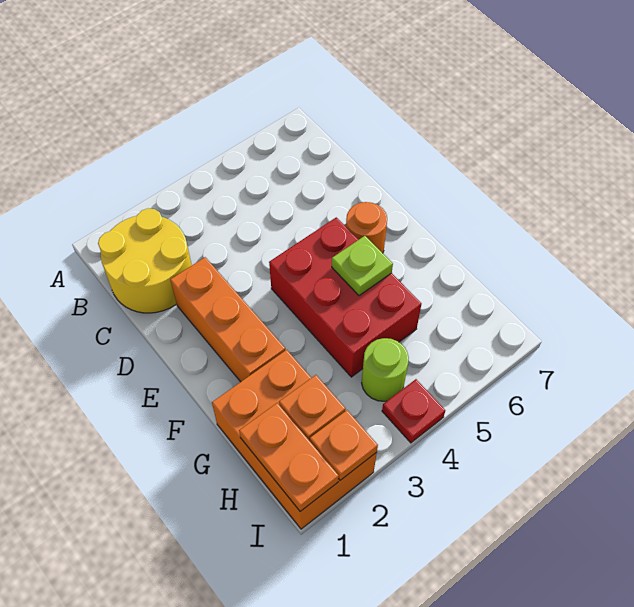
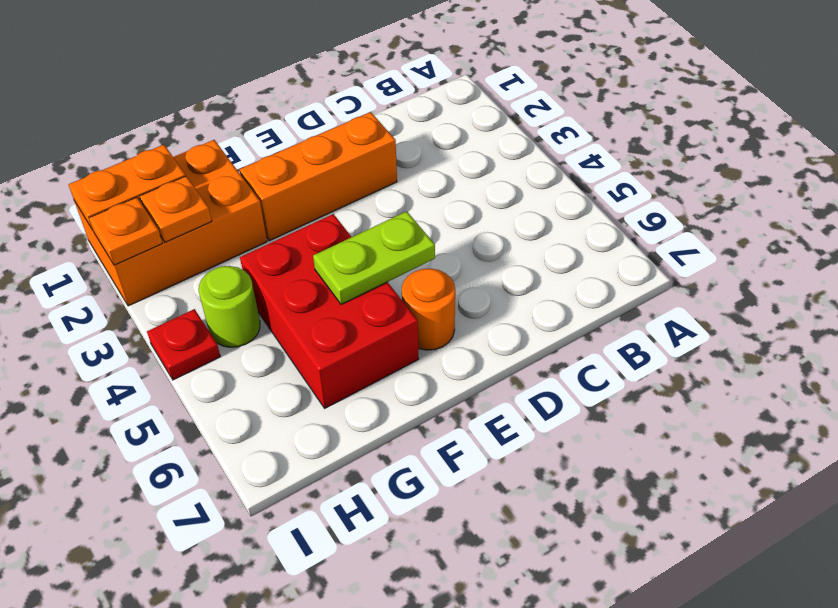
yellow 2x2 round brick [98,208,192,313] -> none
red 2x3 brick [269,217,422,377] -> red 2x3 brick turned to [240,214,419,408]
lime 1x1 plate [332,236,393,296] -> lime 1x2 plate [313,211,435,305]

